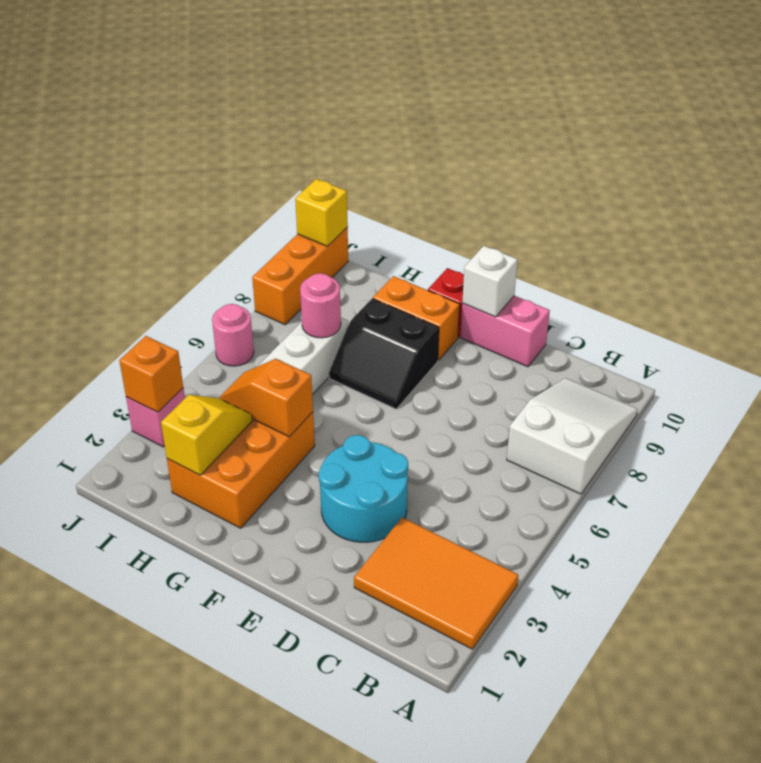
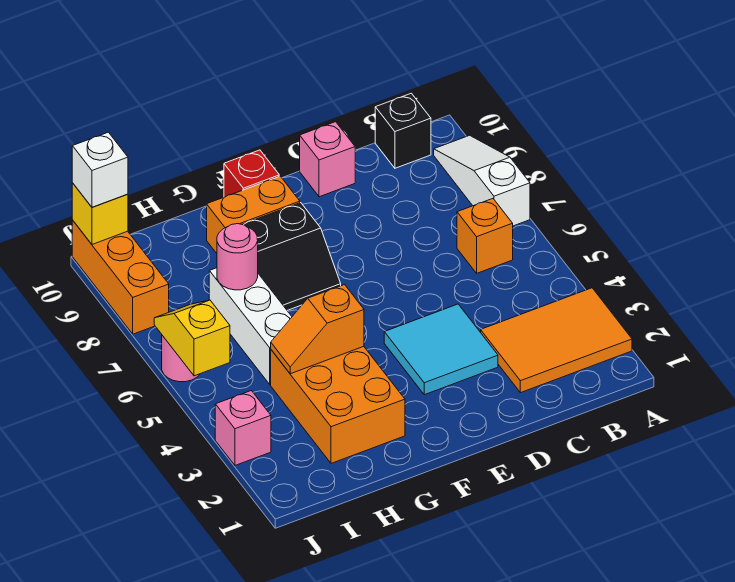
white 2x3 slope [507,378,638,494] -> white 1x3 slope [434,135,530,226]
none -> black 1x1 brick [375,93,431,168]
cyan 2x2 round brick [319,435,408,542] -> cyan 2x2 tile [384,304,498,395]
pink 1x2 brick [461,296,550,367] -> pink 1x1 brick [300,122,355,197]
white 1x1 brick [462,246,518,317] -> white 1x1 brick moved to [72,132,128,207]
yellow 1x2 slope [161,395,252,475] -> yellow 1x2 slope moved to [154,300,230,376]
orange 1x1 brick [119,336,183,412] -> orange 1x1 brick moved to [457,199,513,273]

